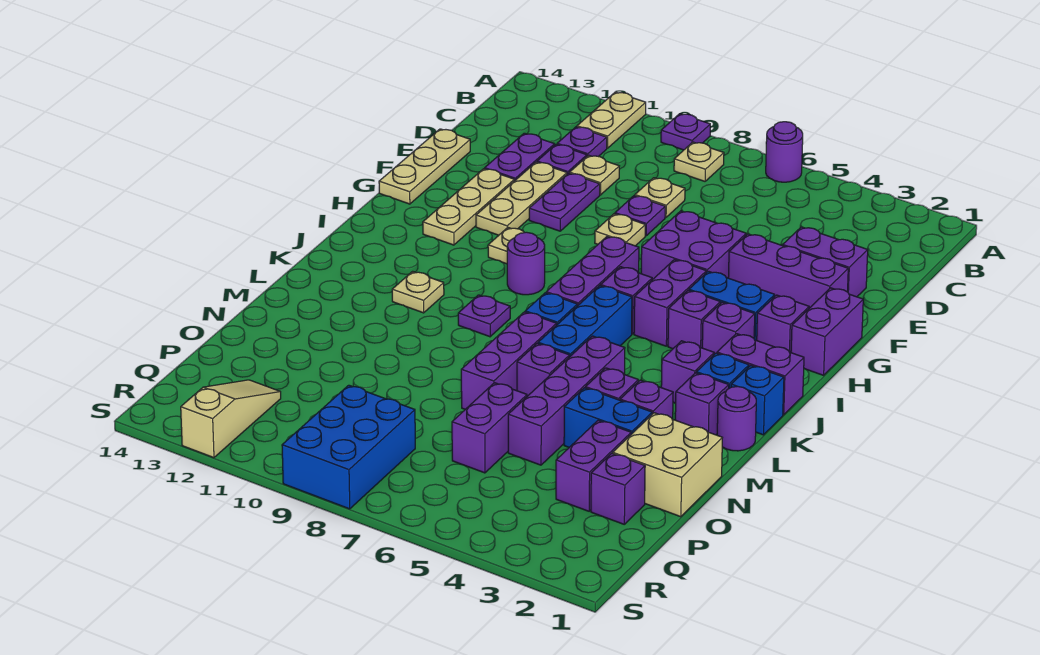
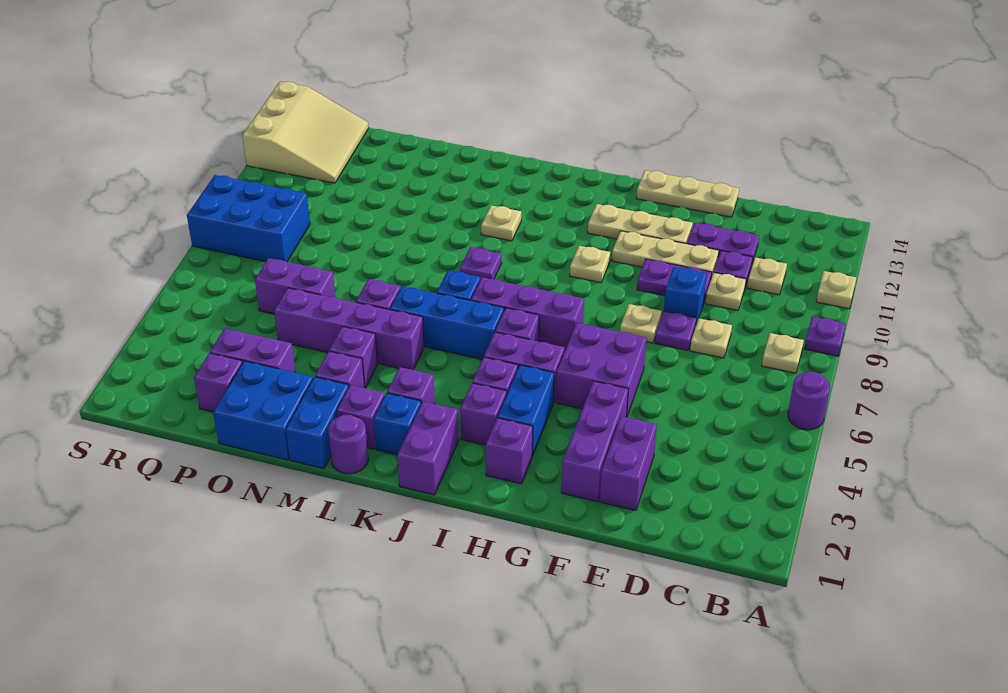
tan 1x2 plate [577,92,646,148] -> tan 1x1 plate [816,271,856,309]
purple 1x1 plate [557,127,607,157] -> tan 1x1 plate [747,257,787,295]
purple 1x2 brick [791,288,863,375] -> none
purple 1x1 round brick [507,232,545,295] -> none
blue 1x1 brick [731,366,784,435] -> blue 1x1 brick moved to [664,267,707,324]
purple 1x3 brick [461,312,557,409] -> none
tan 2x2 brick [613,413,722,517] -> blue 2x2 brick [213,361,313,460]
blue 1x2 brick [564,388,652,447] -> blue 1x2 brick moved to [286,377,349,469]
tan 1x3 slope [181,380,281,458] -> tan 3x3 slope [242,82,369,183]

